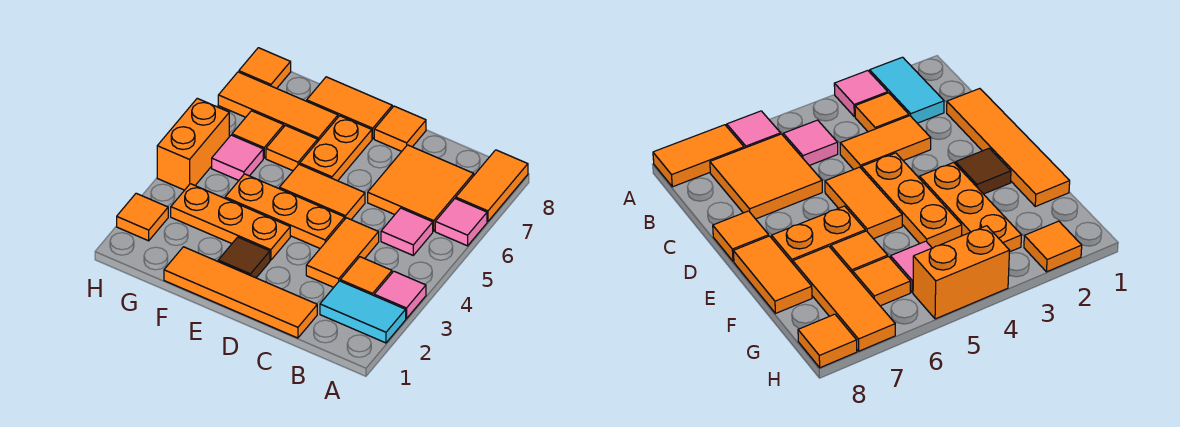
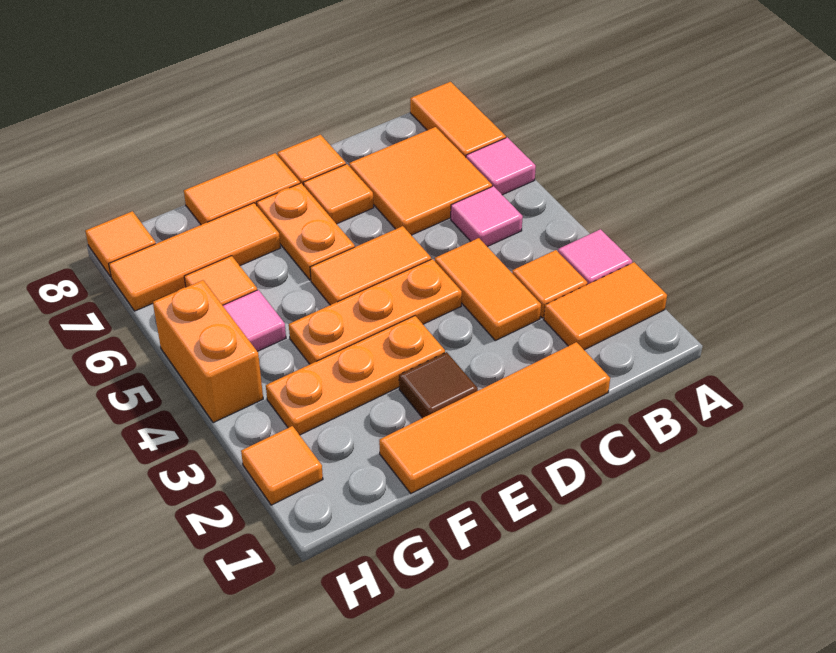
cyan 1x2 tile [320,281,406,343] -> orange 1x2 tile [544,262,667,350]
orange 1x1 tile [266,125,318,171] -> orange 1x1 tile moved to [303,164,374,224]

